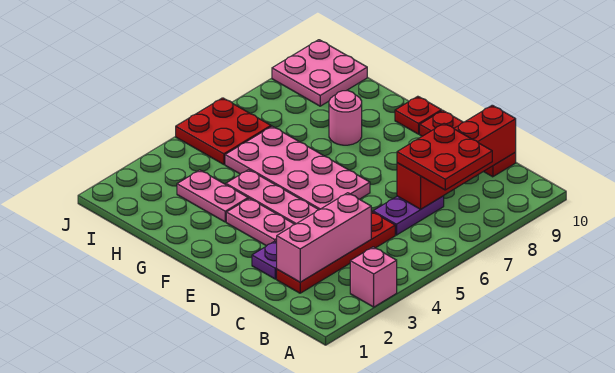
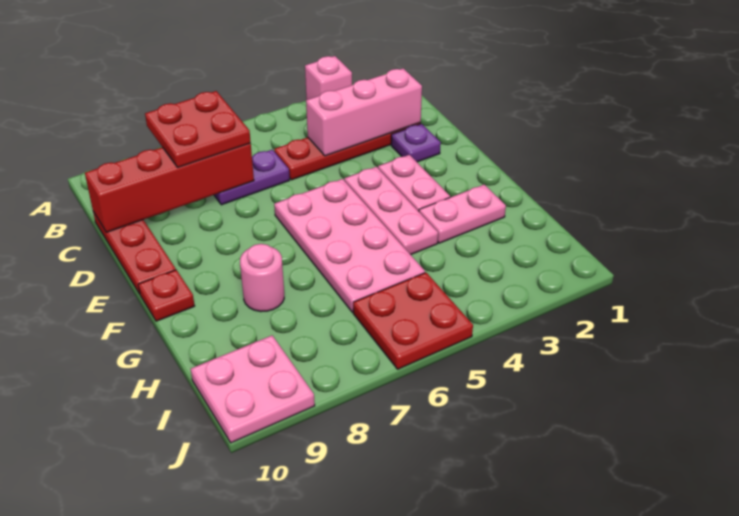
pink 1x2 plate [177,170,248,222] -> pink 1x2 plate turned to [419,185,506,243]

